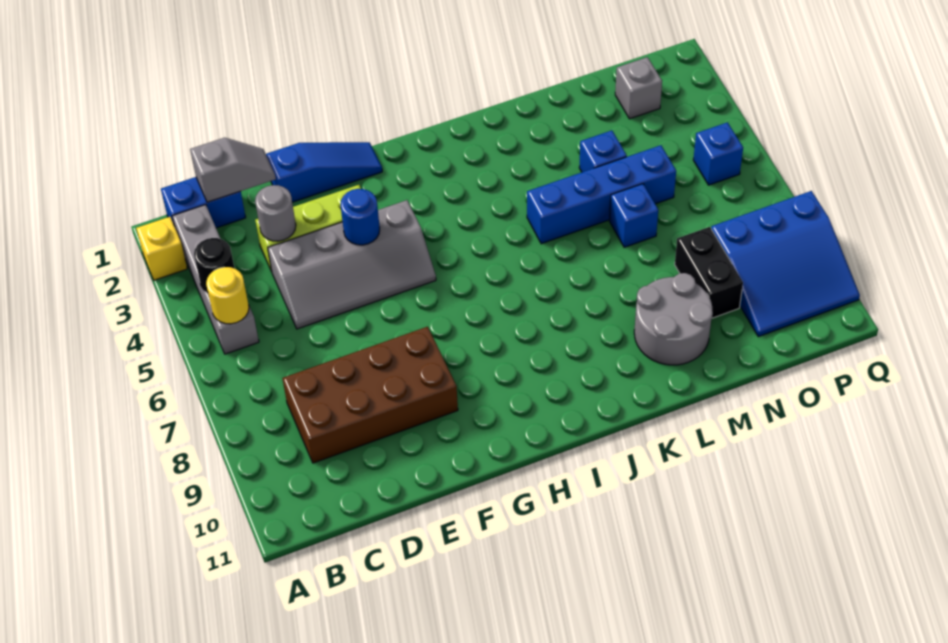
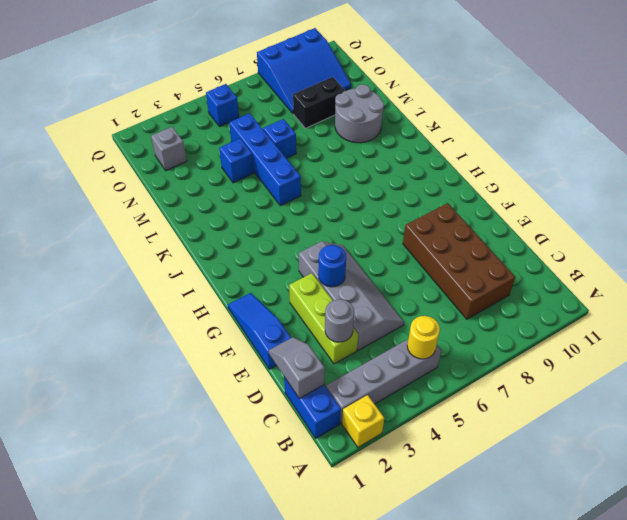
black 1x1 round brick [194,238,234,292] -> none
blue 3x3 slope [711,191,860,337] -> blue 3x3 slope turned to [257,28,351,113]

